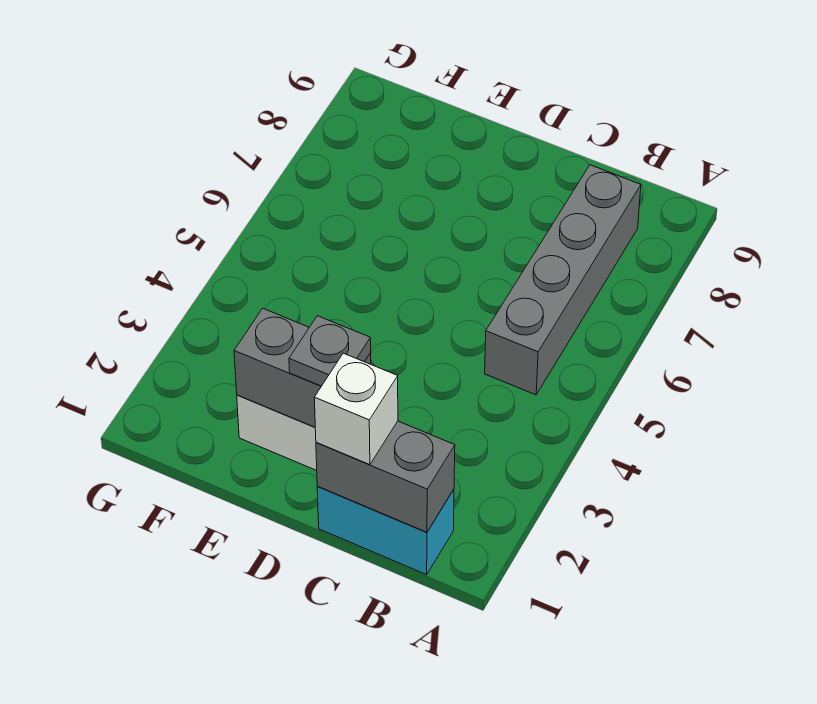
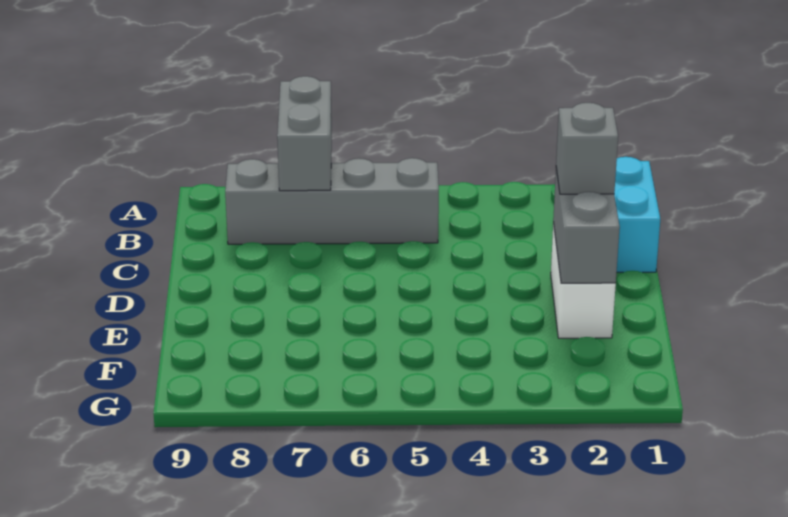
grey 1x2 brick [316,421,455,532] -> grey 1x2 brick moved to [277,76,332,191]
white 1x1 brick [314,353,398,465] -> none
grey 1x1 plate [289,316,371,386] -> grey 1x1 brick [556,103,618,194]

